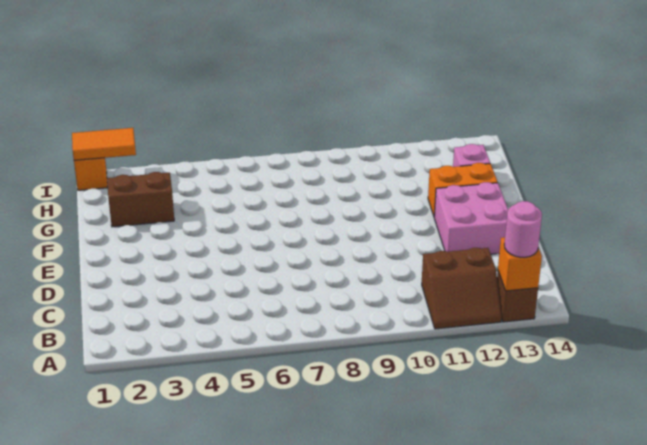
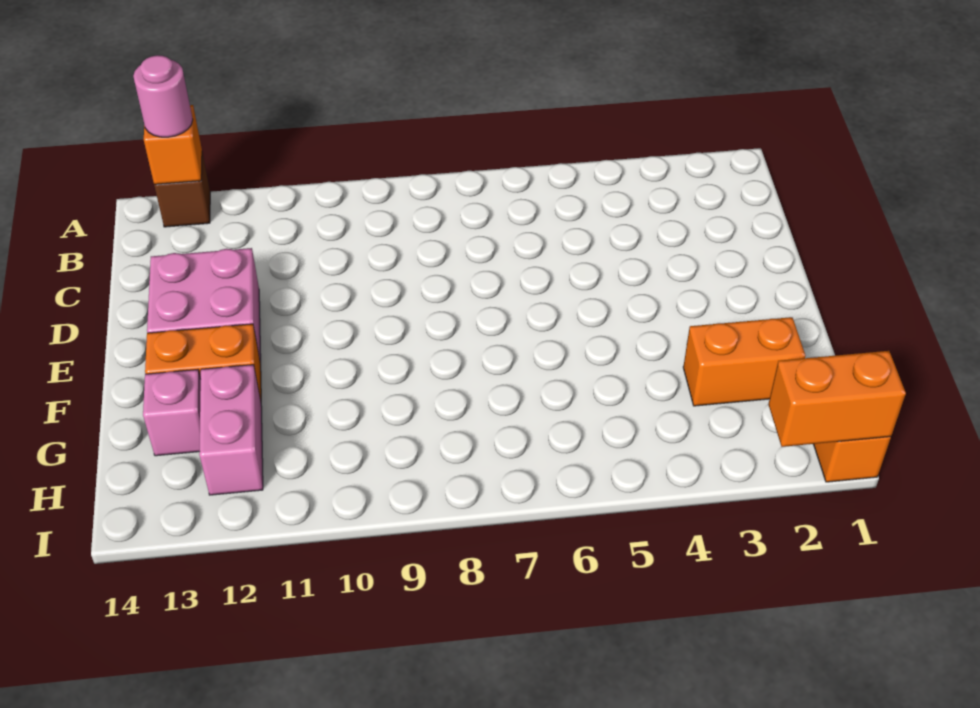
brown 2x2 slope [422,248,501,329] -> none
brown 1x2 brick [107,172,174,227] -> orange 1x2 brick [683,317,805,406]
none -> pink 1x2 brick [199,365,263,495]
orange 1x2 tile [72,128,136,160] -> orange 1x2 brick [768,351,906,447]

